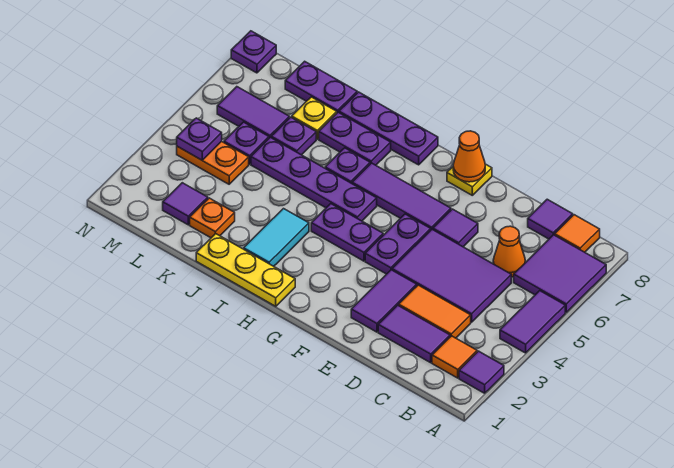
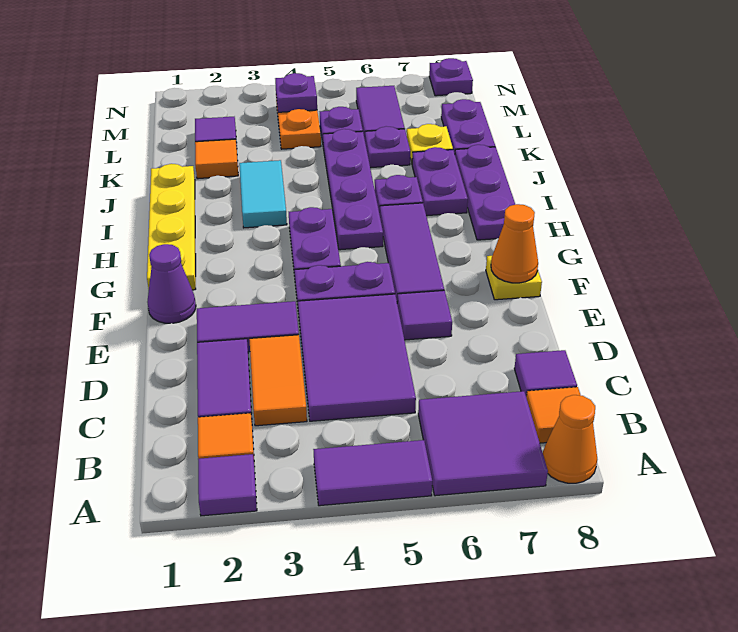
orange 1x1 cone [493,226,525,277] -> orange 1x1 cone moved to [543,395,597,483]
none -> purple 1x1 cone [147,244,196,323]
yellow 1x3 plate [196,234,295,306] -> yellow 1x4 plate [147,164,196,290]
cyan 1x2 tile [244,209,309,266] -> cyan 1x2 tile turned to [239,160,287,228]
orange 1x1 plate [190,198,235,238] -> orange 1x1 tile [195,139,238,179]

